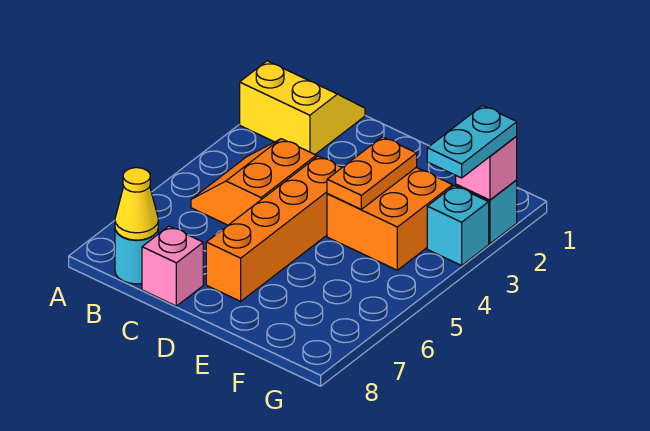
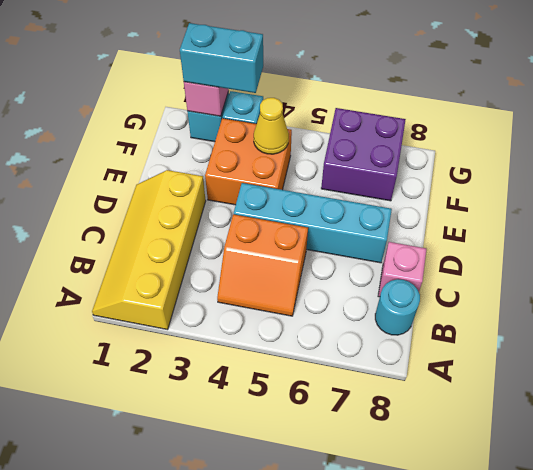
yellow 2x2 slope [240,61,365,154] -> yellow 2x4 slope [92,170,206,330]
yellow 1x1 cone [115,168,158,240] -> yellow 1x1 cone moved to [254,98,289,154]
orange 1x4 brick [206,156,342,301] -> cyan 1x4 brick [234,183,392,263]
orange 1x2 plate [327,137,417,209] -> none
none -> purple 2x2 brick [321,108,406,201]
cyan 1x2 plate [427,105,517,178] -> cyan 1x2 brick [180,23,263,93]

